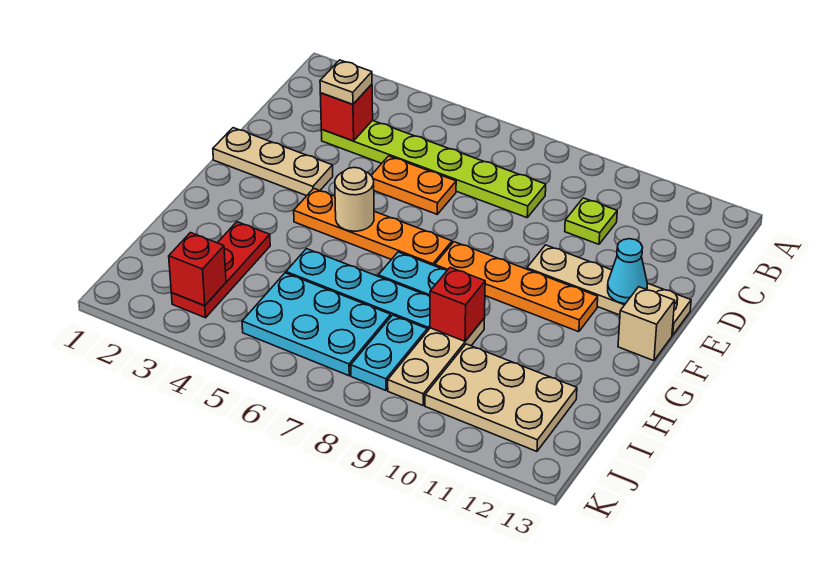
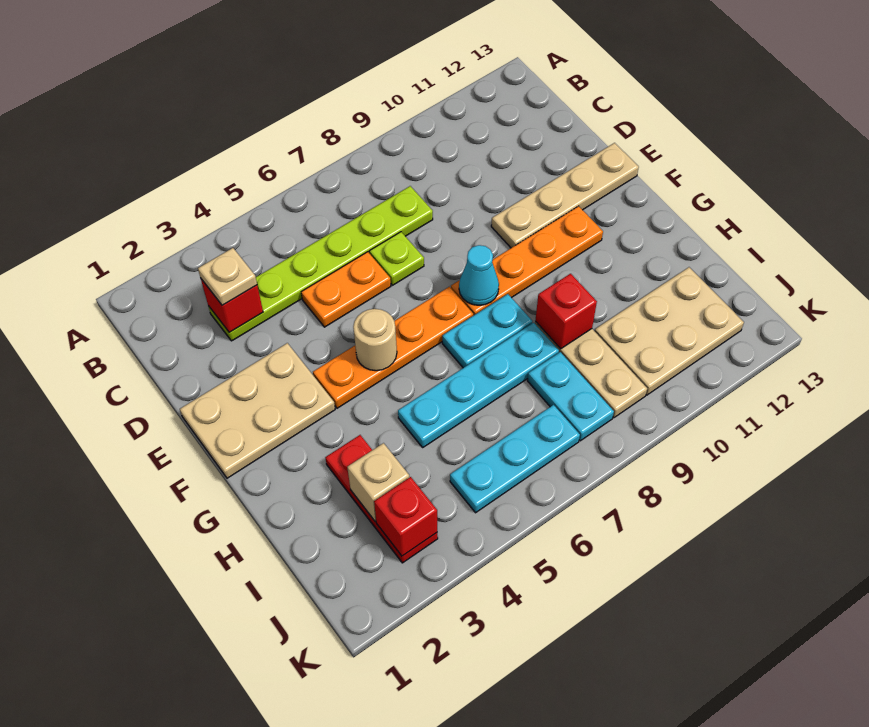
lime 1x1 plate [565,198,617,244] -> lime 1x1 plate moved to [369,232,424,285]
tan 1x3 plate [213,128,333,196] -> tan 2x3 plate [180,343,335,478]
cyan 1x1 cone [608,239,647,304] -> cyan 1x1 cone moved to [459,245,499,305]
tan 1x1 brick [618,287,675,361] -> tan 1x1 brick moved to [347,443,409,521]
cyan 2x3 plate [242,273,391,376] -> cyan 1x3 plate [450,405,580,513]

